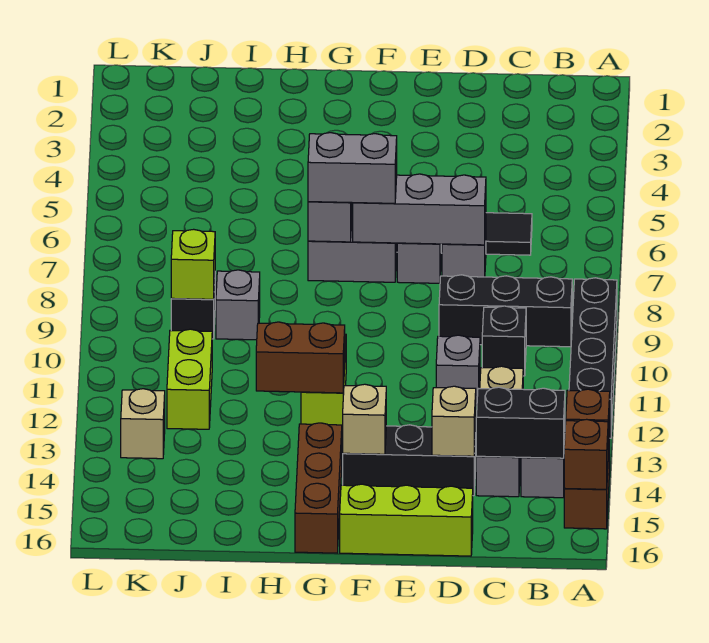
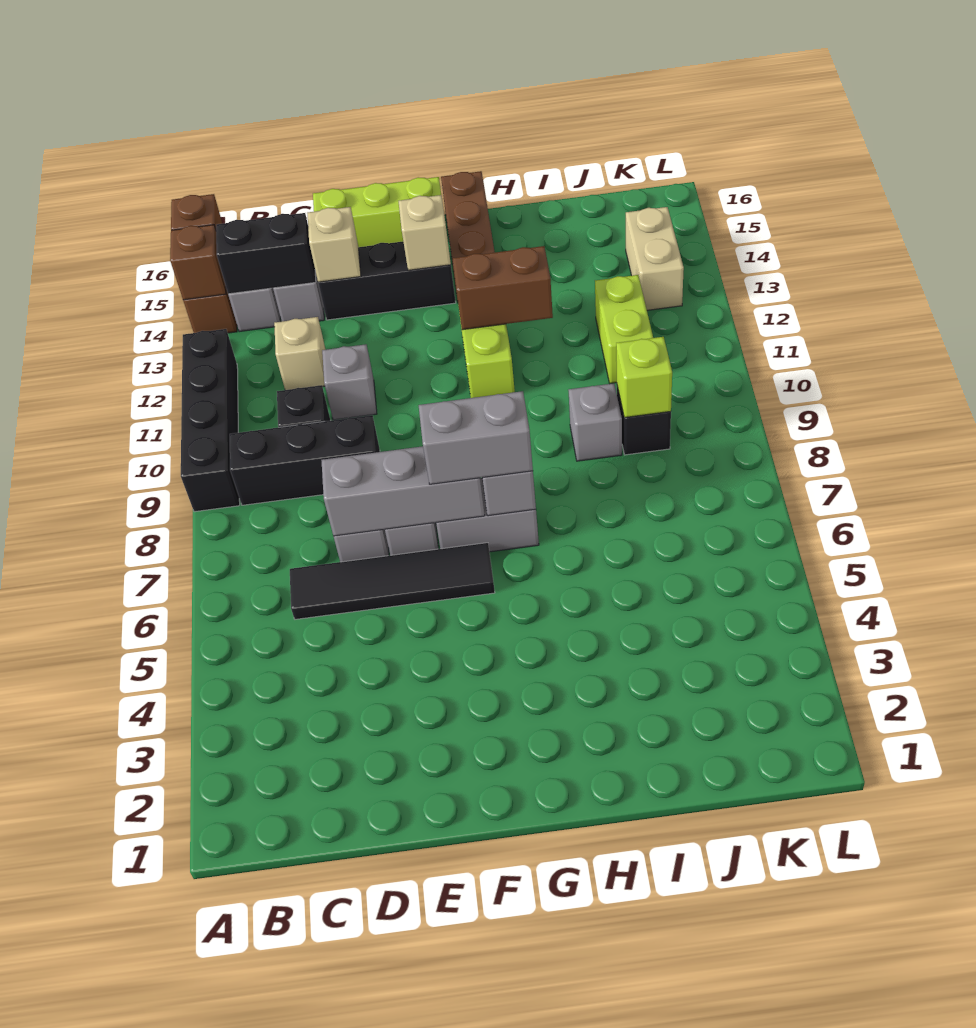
tan 1x1 brick [121,389,165,459] -> tan 1x2 brick [626,207,684,310]

